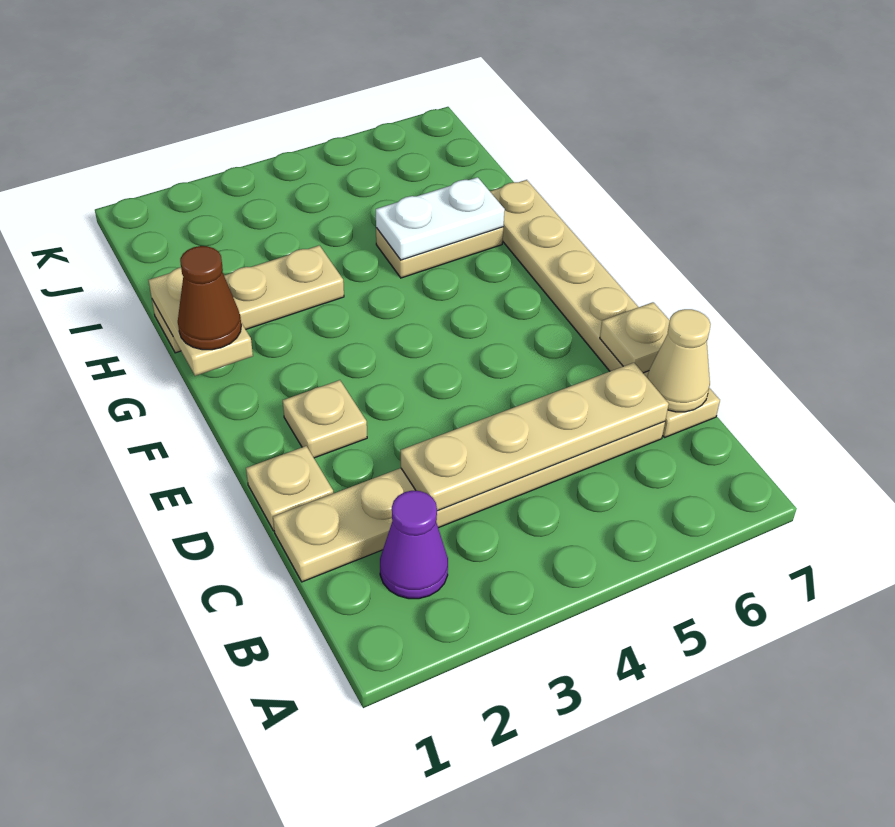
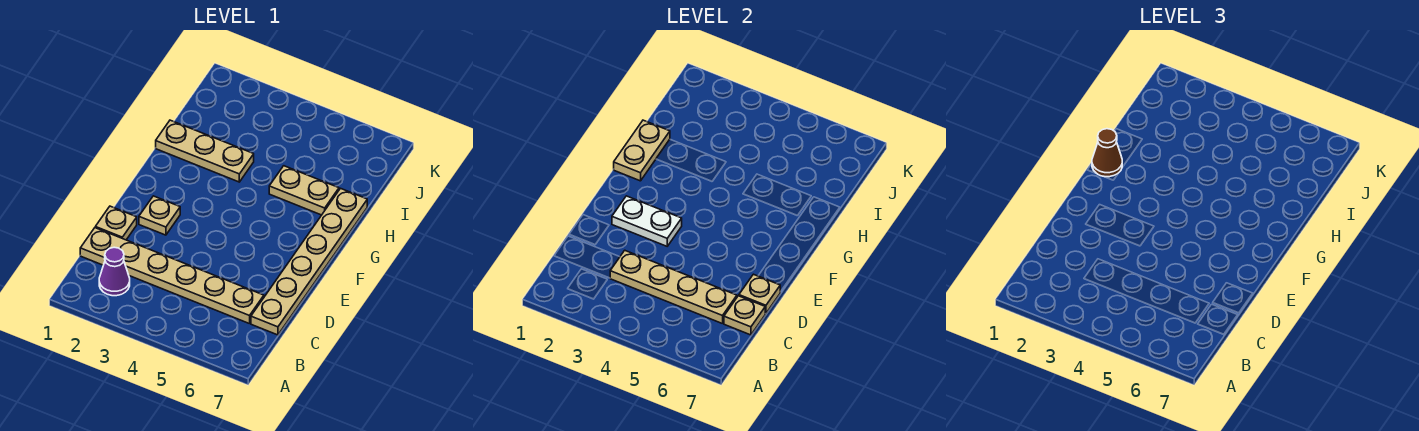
tan 1x1 cone [647,309,711,412] -> tan 1x1 plate [724,296,765,335]
white 1x2 plate [376,177,505,260] -> white 1x2 plate moved to [612,196,682,246]

